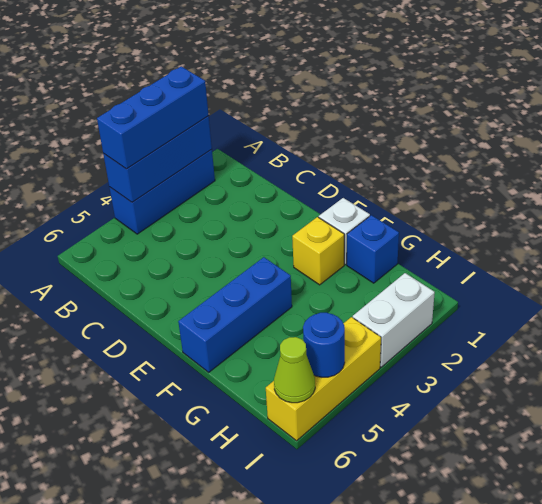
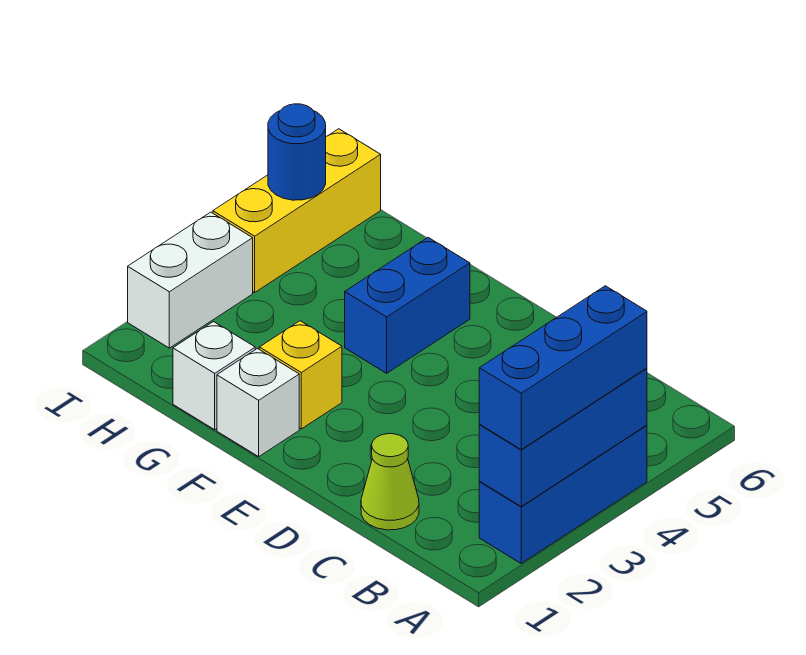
blue 1x3 brick [178,257,292,372] -> blue 1x2 brick [345,238,470,373]
blue 1x1 brick [347,215,399,283] -> white 1x1 brick [173,322,255,430]
lime 1x1 cone [274,337,315,403] -> lime 1x1 cone moved to [361,434,419,530]

